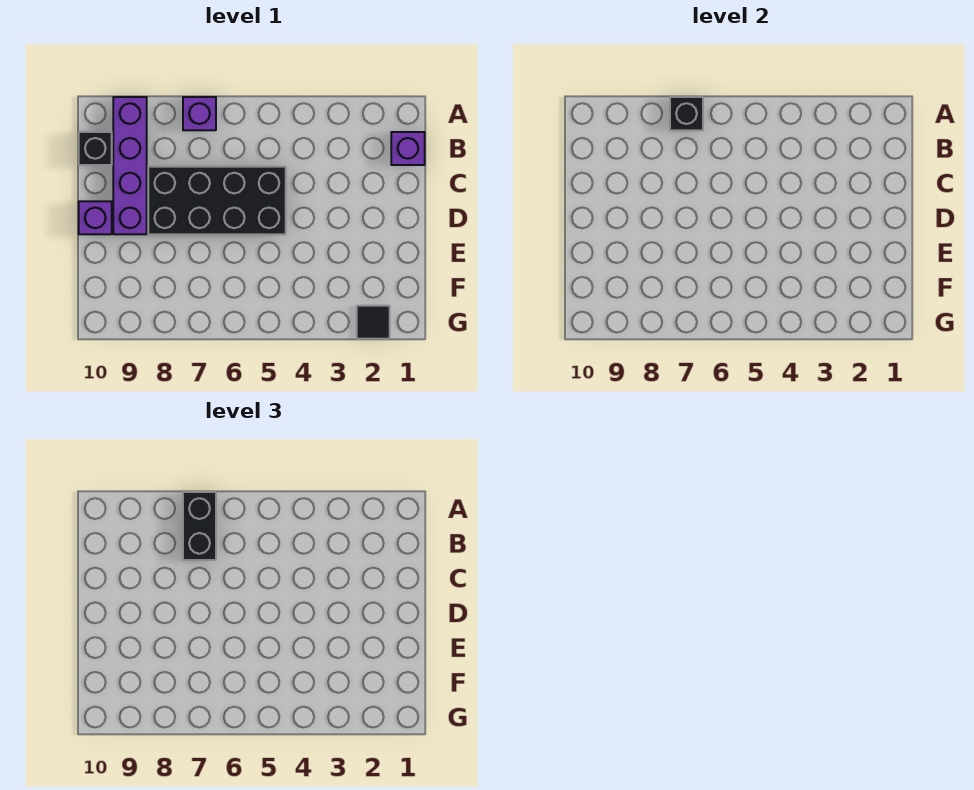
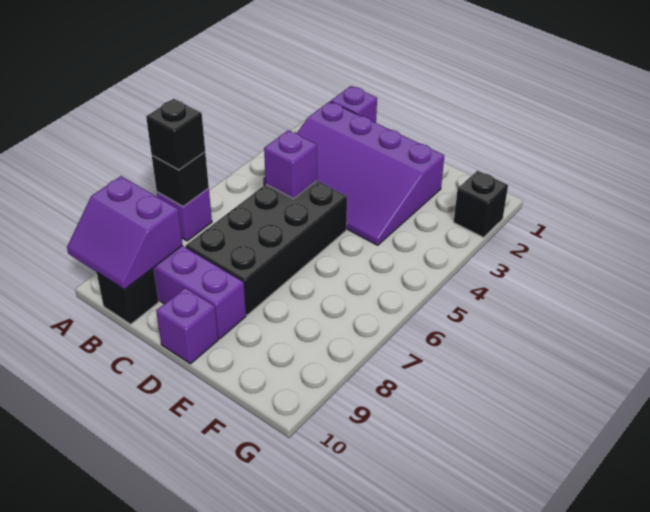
black 1x2 brick [183,492,216,560] -> black 1x1 brick [146,99,205,170]
none -> purple 2x2 slope [67,176,183,289]
none -> purple 3x4 slope [263,102,444,245]
none -> purple 1x1 brick [264,130,317,199]
black 1x1 tile [357,306,390,339] -> black 1x1 brick [454,171,508,237]

